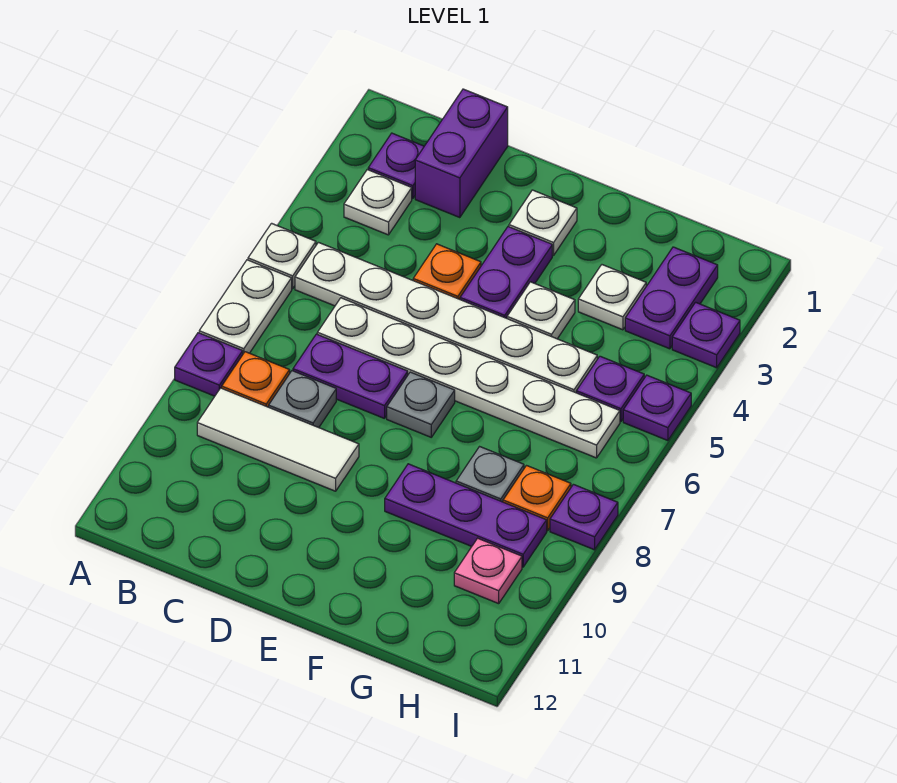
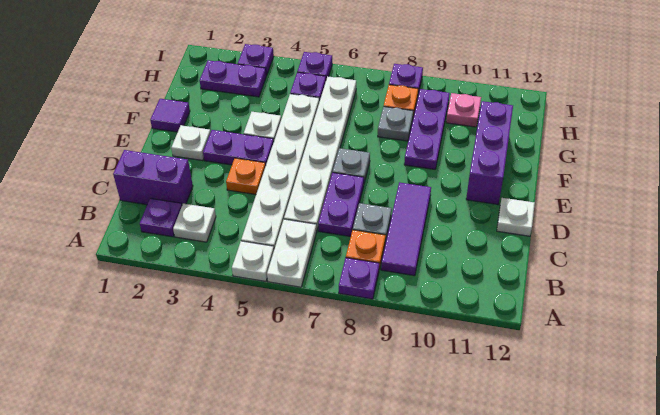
white 1x2 plate [199,260,292,354] -> white 1x2 plate turned to [267,219,317,287]
white 1x3 tile [197,388,359,491] -> purple 1x3 tile [381,182,431,276]
none -> purple 1x3 brick [466,101,513,204]
none -> purple 1x1 tile [150,99,190,132]
white 1x1 plate [578,265,646,330] -> white 1x1 plate moved to [497,198,535,236]

